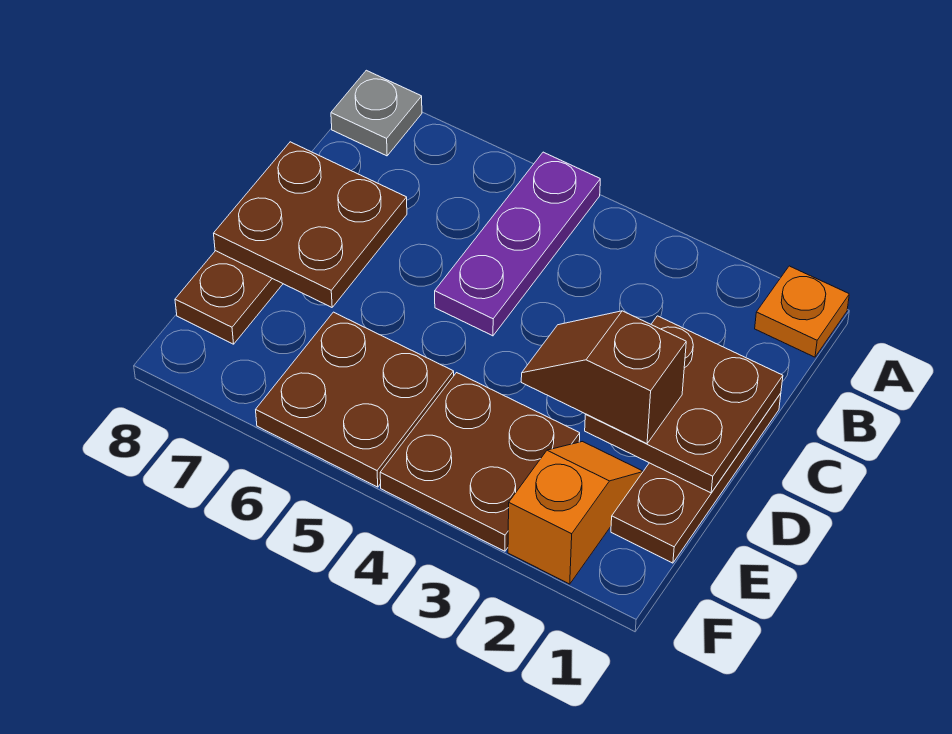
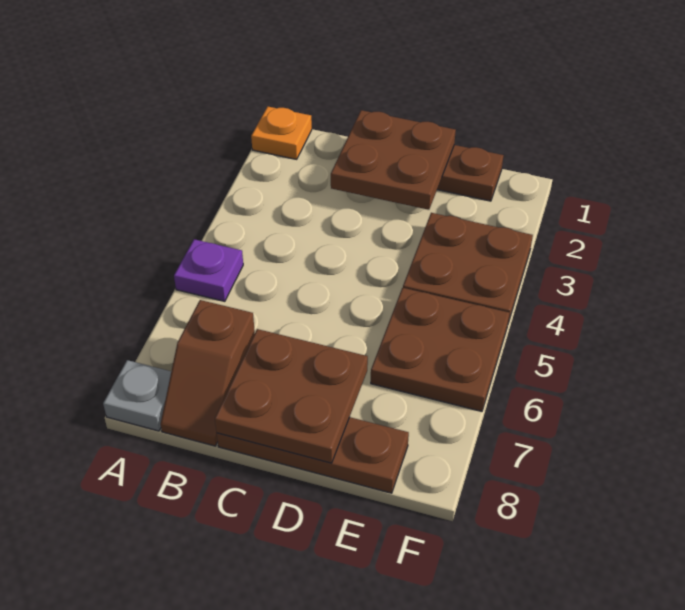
purple 1x3 plate [435,152,600,336] -> purple 1x1 plate [174,239,243,301]
brown 1x2 slope [521,311,686,444] -> brown 1x2 slope moved to [160,300,255,446]
orange 1x2 slope [508,442,643,584] -> none

